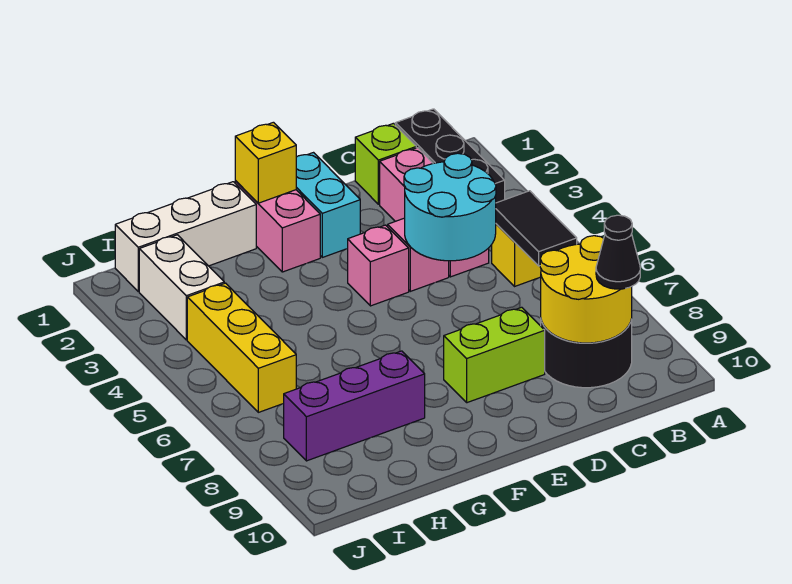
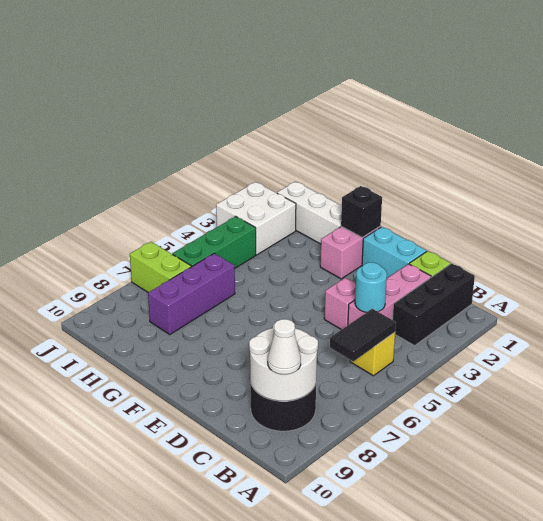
yellow 2x2 round brick [540,236,632,343] -> white 2x2 round brick [249,325,318,401]
black 1x1 cone [596,215,640,289] -> white 1x1 cone [268,319,301,374]
cyan 2x2 round brick [404,153,496,261] -> cyan 1x1 round brick [355,263,387,313]
lime 1x2 brick [444,307,545,403] -> lime 1x2 brick moved to [130,242,191,292]
cyan 1x2 brick [296,153,360,257] -> cyan 1x2 brick turned to [362,227,427,278]
pink 1x1 brick [348,225,409,306] -> none
yellow 1x1 brick [235,122,296,203] -> black 1x1 brick [341,186,382,237]
purple 1x3 brick [283,351,425,461] -> purple 1x3 brick turned to [148,253,235,335]
white 1x2 brick [139,235,224,340] -> white 2x2 brick [216,182,296,255]
yellow 1x3 brick [187,283,296,412] -> green 1x3 brick [173,216,256,268]

